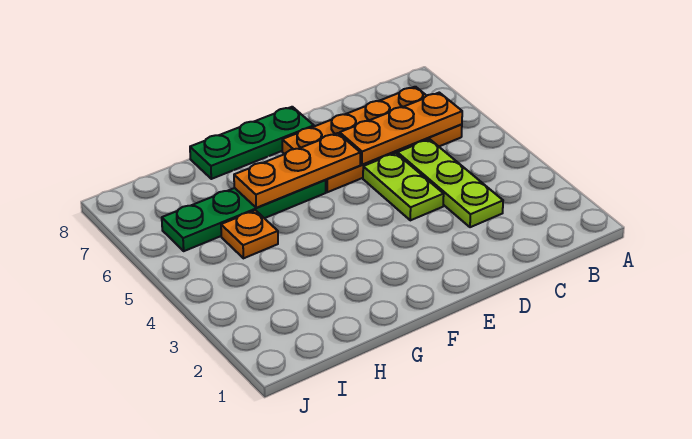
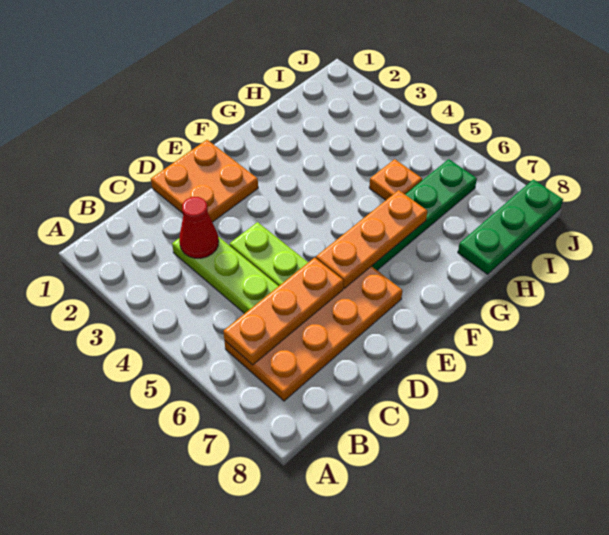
none -> red 1x1 cone [179,197,219,258]
none -> orange 2x2 plate [151,140,258,222]
green 1x3 plate [190,107,314,179] -> green 1x3 plate moved to [458,179,563,274]

